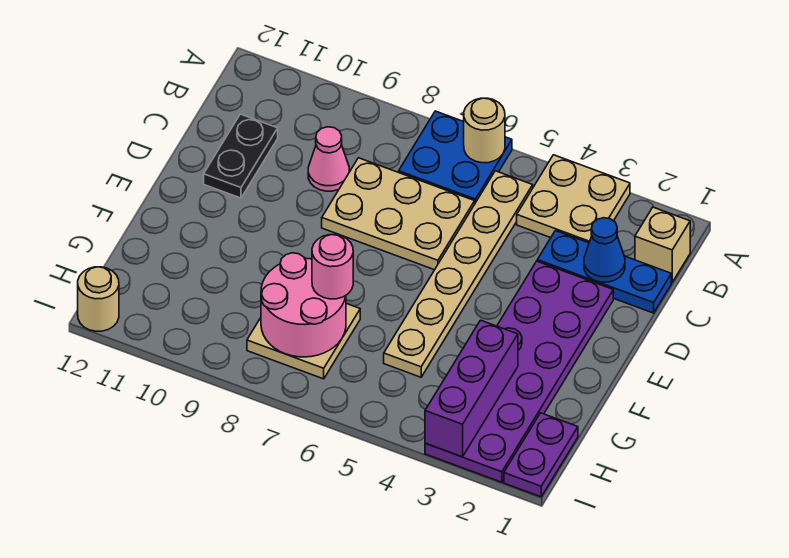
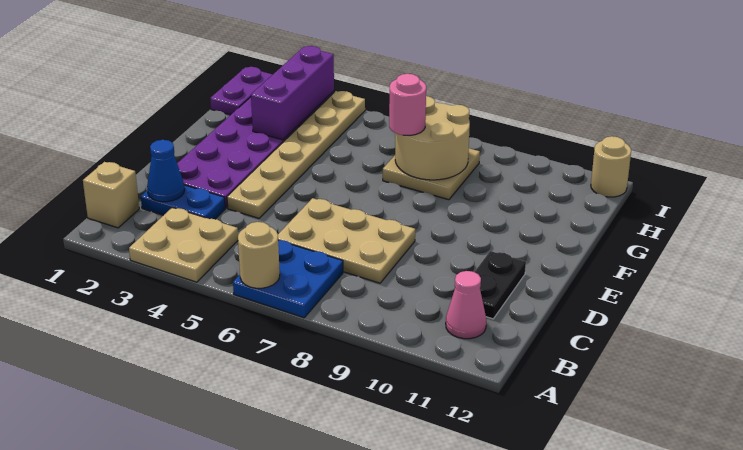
tan 1x6 plate [384,171,533,377] -> tan 1x6 plate moved to [227,91,365,218]
blue 1x3 plate [537,231,671,313] -> blue 1x2 plate [141,185,225,219]
pink 1x1 cone [308,127,349,191] -> pink 1x1 cone moved to [446,271,486,339]
pink 2x2 round brick [261,253,346,357] -> tan 2x2 round brick [395,96,470,180]

